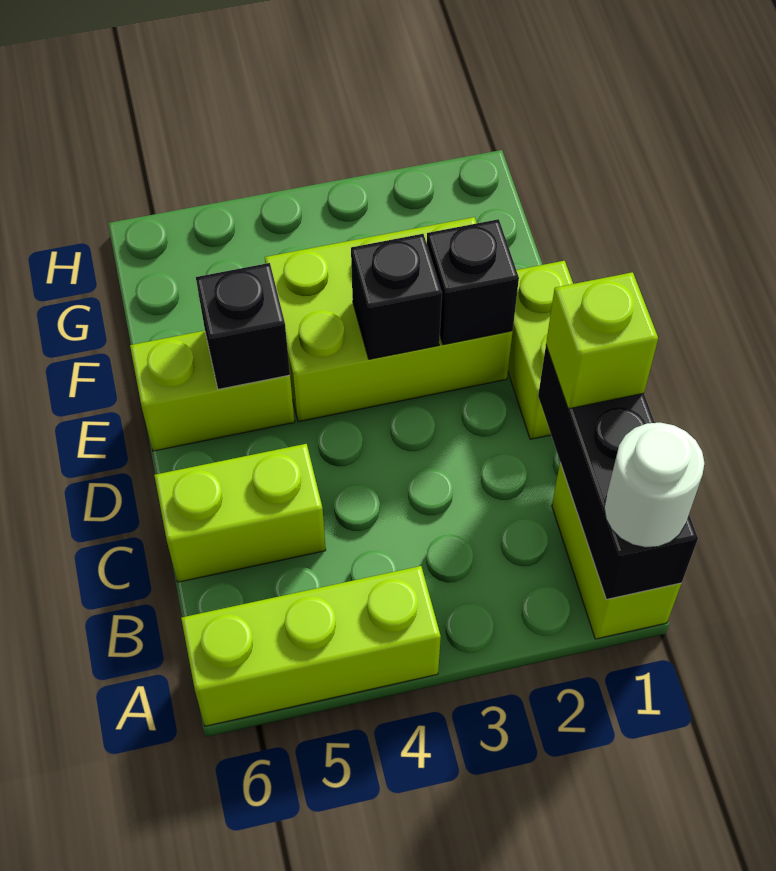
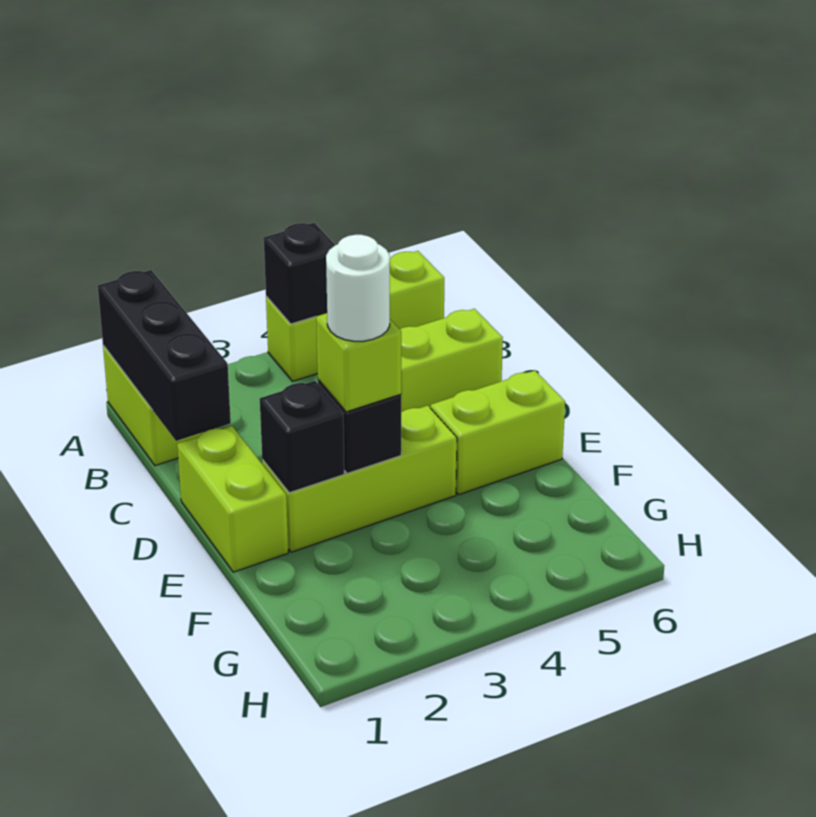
white 1x1 round brick [604,423,704,548] -> white 1x1 round brick moved to [326,235,390,341]
lime 1x1 brick [546,272,658,409] -> lime 1x1 brick moved to [316,313,401,412]
lime 2x3 brick [265,217,513,422] -> lime 1x3 brick [262,406,457,552]
black 1x1 brick [196,263,290,389] -> black 1x1 brick moved to [264,223,335,324]

